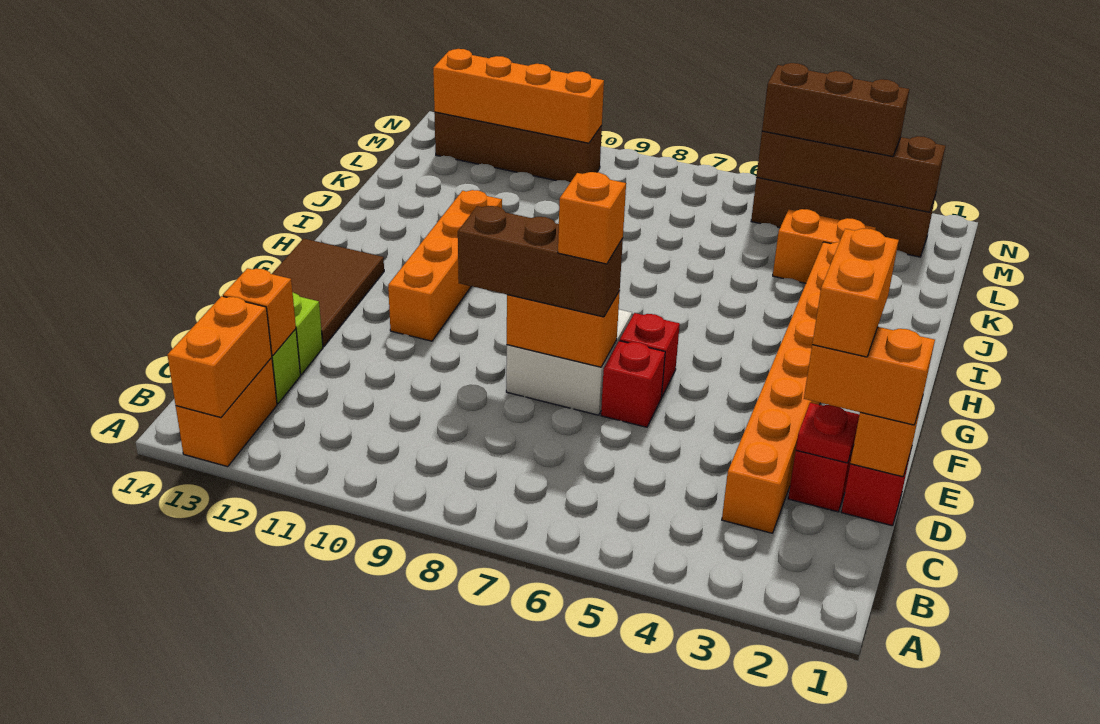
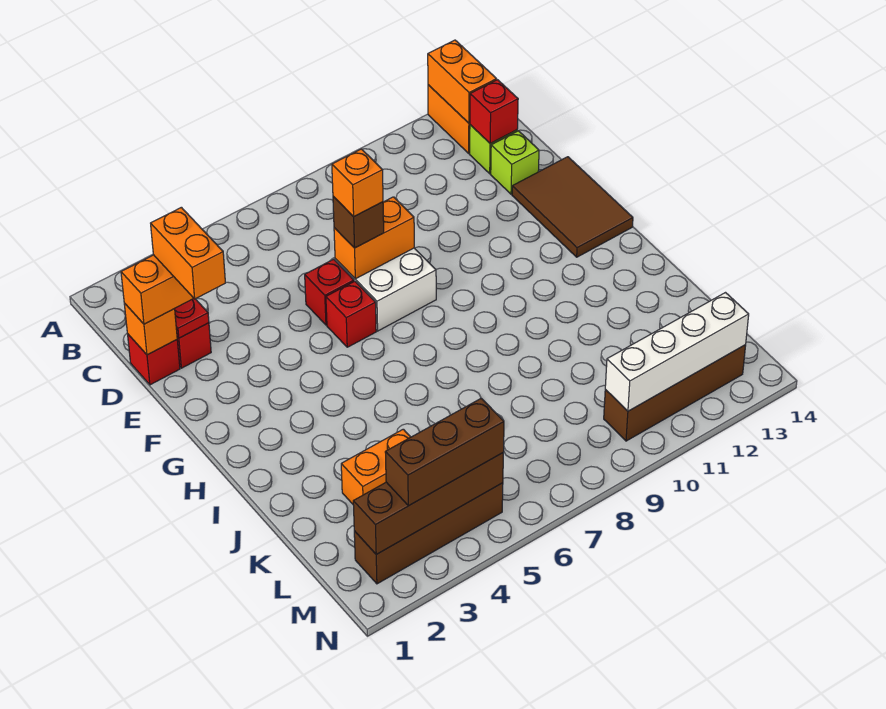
orange 1x8 brick [722,242,839,533] -> none
orange 1x1 brick [223,268,296,356] -> red 1x1 brick [470,80,518,143]
brown 1x3 brick [458,206,623,317] -> brown 1x1 brick [333,196,384,248]
orange 1x4 brick [388,190,502,341] -> none
orange 1x4 brick [433,49,604,143] -> white 1x4 brick [605,293,749,411]

